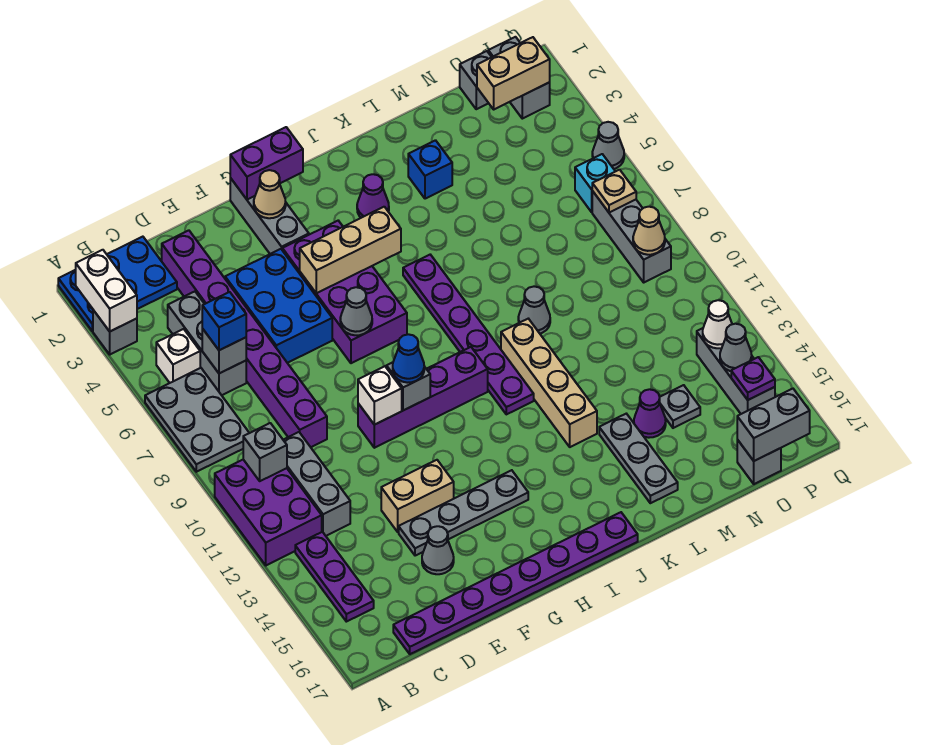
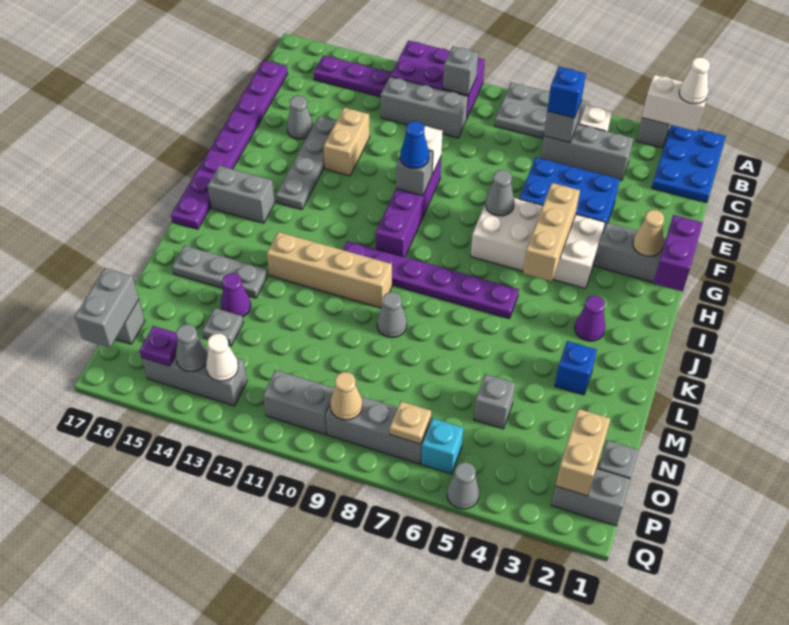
none -> white 1x1 cone [679,57,710,104]
purple 1x8 brick [162,230,327,447] -> none
purple 2x4 brick [282,221,407,363] -> white 2x4 brick [471,198,605,289]
none -> grey 1x2 brick [208,166,275,223]
none -> grey 1x1 brick [474,374,515,429]
none -> grey 1x2 brick [263,370,334,435]

